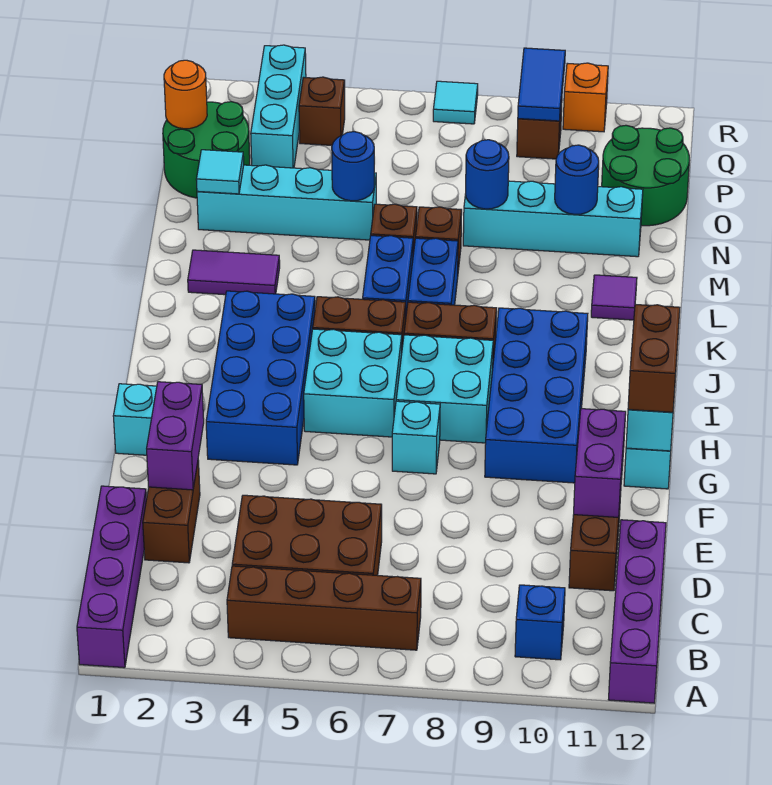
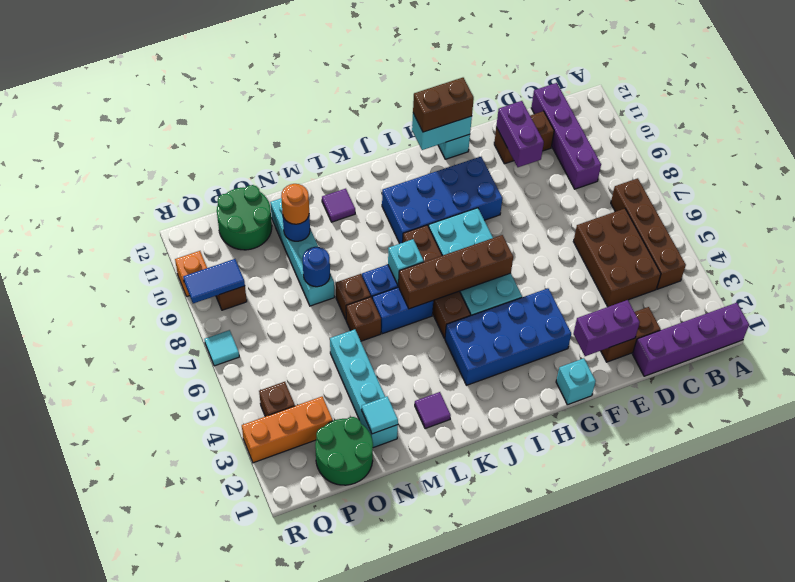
purple 1x4 brick [608,520,666,703] -> purple 1x4 brick turned to [531,83,601,189]
blue 1x1 brick [515,585,565,660] -> none
purple 1x2 brick [574,409,626,518] -> purple 1x2 brick turned to [496,101,544,167]
cyan 1x1 brick [392,401,440,474] -> cyan 1x1 brick moved to [388,239,424,286]
none -> brown 1x4 brick [399,235,513,309]
purple 1x2 tile [188,250,280,295] -> purple 1x1 tile [415,392,451,429]
blue 1x1 round brick [332,132,374,201] -> none
orange 1x1 round brick [164,60,207,129] -> orange 1x1 round brick moved to [281,184,309,224]
cyan 1x3 brick [251,45,306,168] -> orange 1x3 brick [242,397,333,463]

